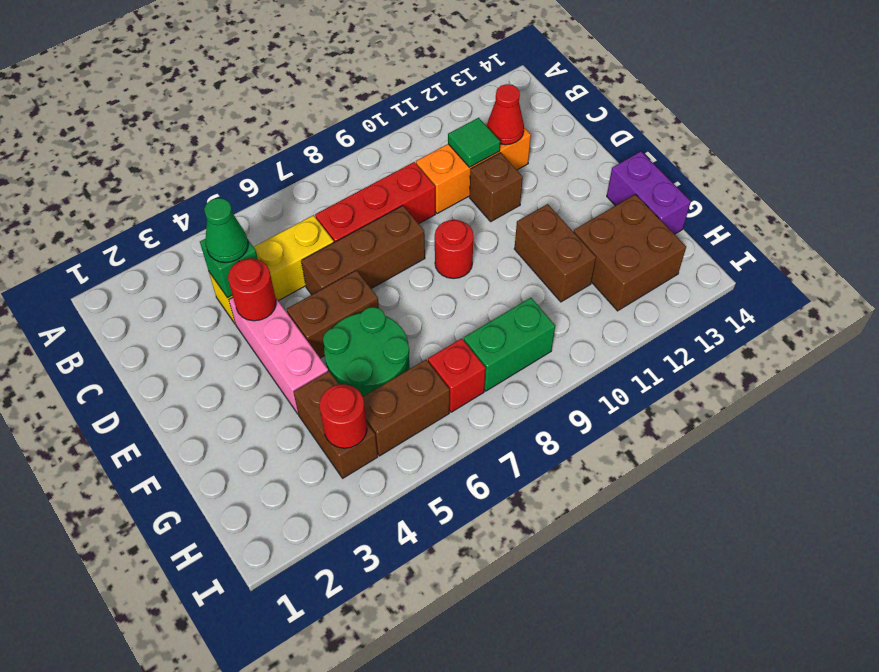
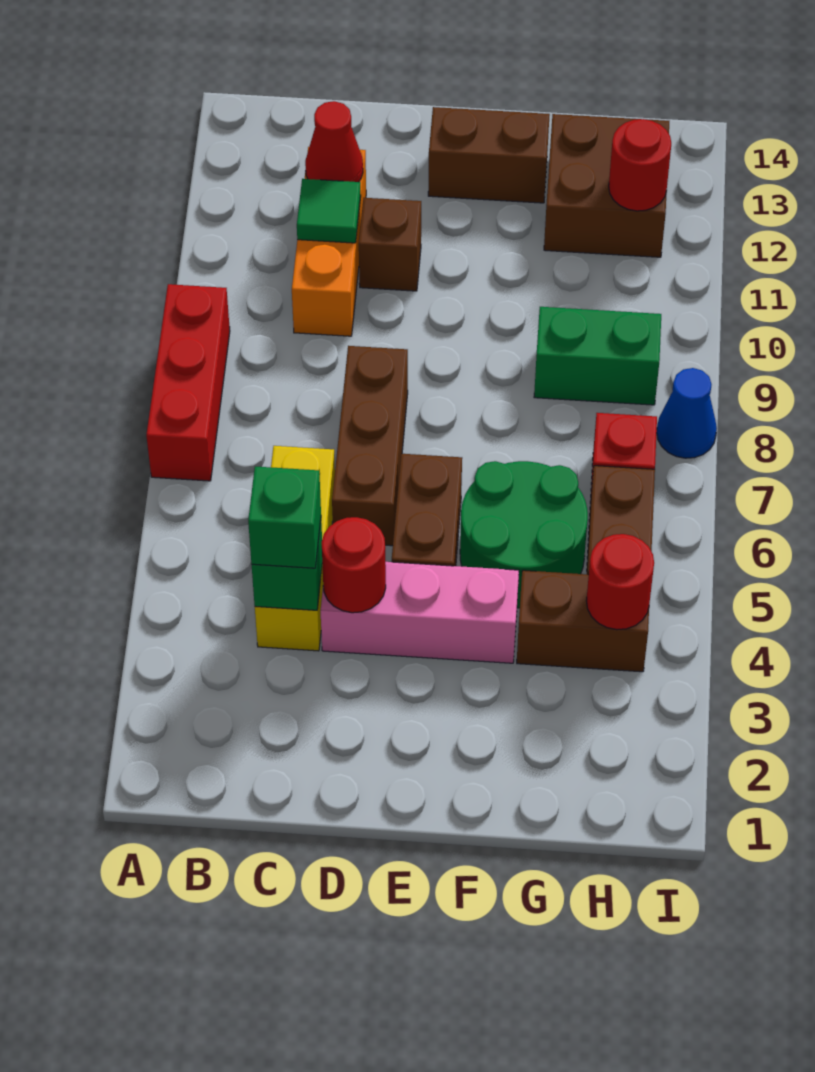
green 1x1 cone [204,198,248,263] -> green 1x1 brick [248,466,321,568]
red 1x3 brick [315,162,435,242] -> red 1x3 brick moved to [146,284,230,481]
red 1x1 round brick [435,220,473,279] -> red 1x1 round brick moved to [609,119,671,211]
brown 1x2 brick [514,204,596,302] -> brown 1x2 brick moved to [428,107,550,203]
purple 1x2 brick [607,151,691,234] -> none
green 1x2 brick [464,298,555,391] -> green 1x2 brick turned to [534,307,661,405]
none -> blue 1x1 cone [657,368,717,458]

